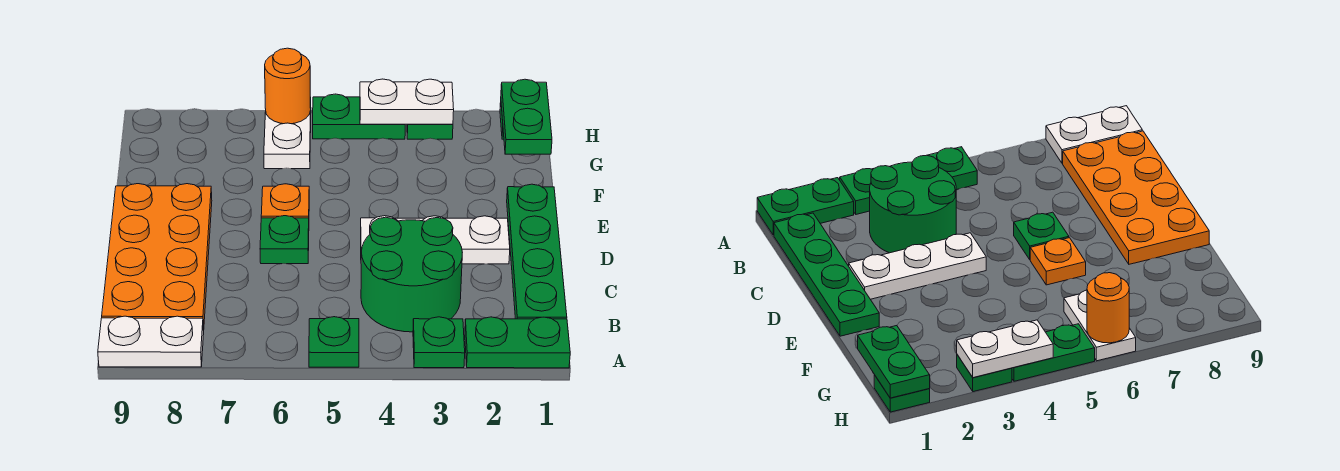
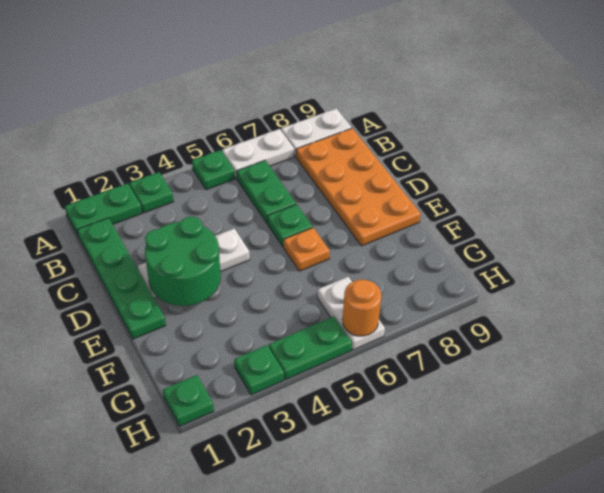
green 2x2 round brick [361,217,462,332] -> green 2x2 round brick moved to [145,217,221,306]
green 1x2 plate [501,79,552,154] -> green 1x2 plate moved to [237,160,296,223]
white 1x2 plate [360,79,454,124] -> white 1x2 plate moved to [222,129,294,179]

